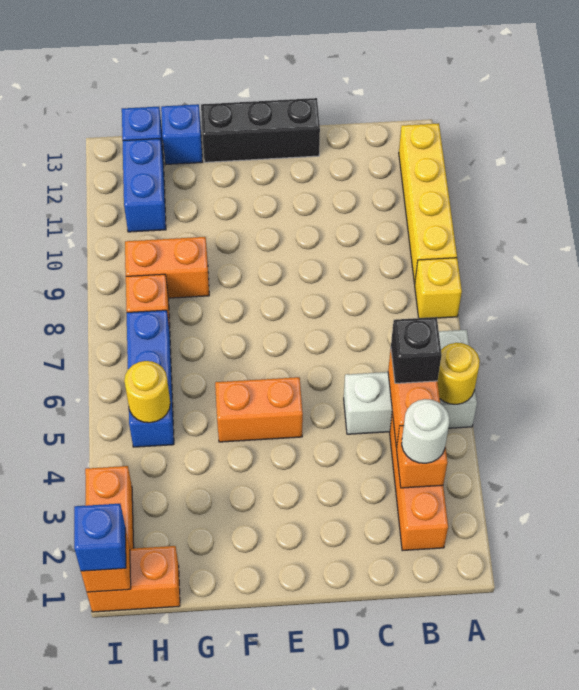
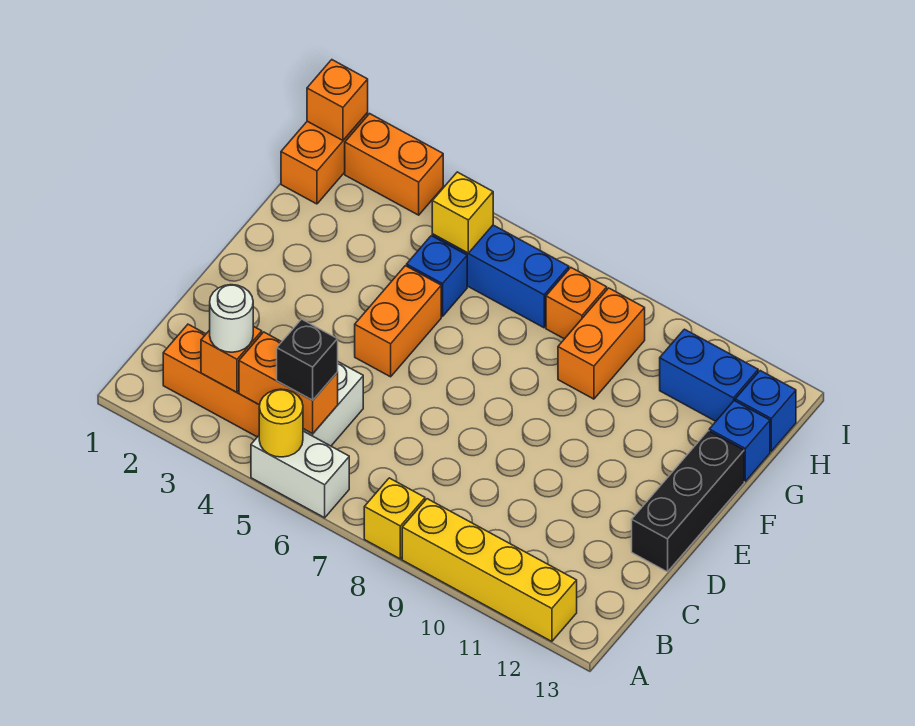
yellow 1x1 round brick [124,361,170,423] -> yellow 1x1 brick [432,172,493,253]
blue 1x1 brick [74,504,126,571] -> blue 1x1 brick moved to [407,236,467,317]

